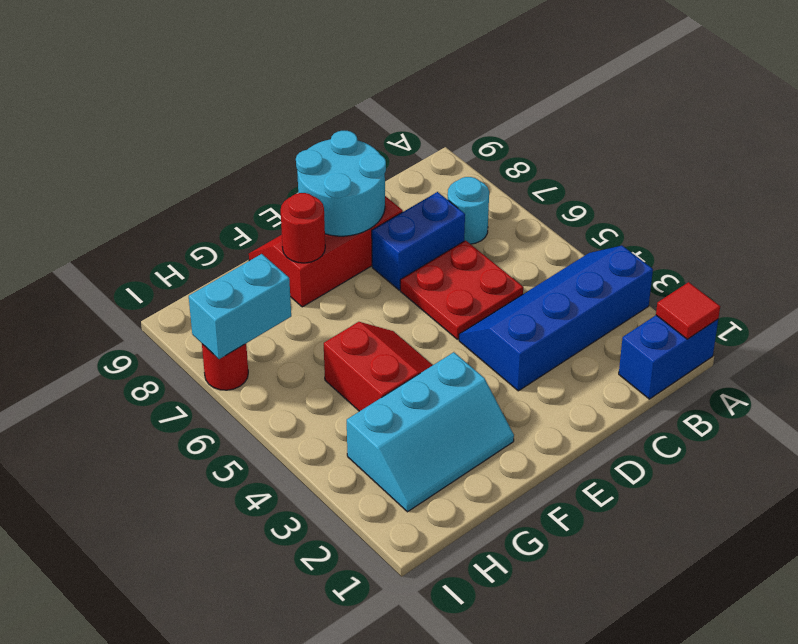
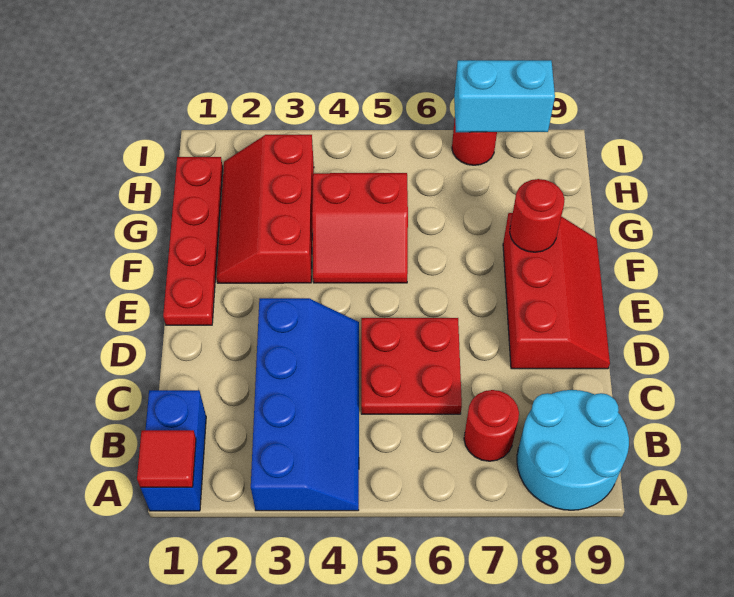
cyan 1x1 round brick [448,177,489,244] -> red 1x1 round brick [464,390,519,461]
blue 1x2 brick [372,192,465,290] -> none
cyan 2x2 round brick [296,131,386,236] -> cyan 2x2 round brick moved to [517,390,629,510]
none -> red 1x4 plate [163,157,223,325]
cyan 2x3 slope [347,352,514,512] -> red 2x3 slope [216,135,314,283]
cyan 1x2 brick [189,254,291,359] -> cyan 1x2 brick turned to [454,60,555,132]

